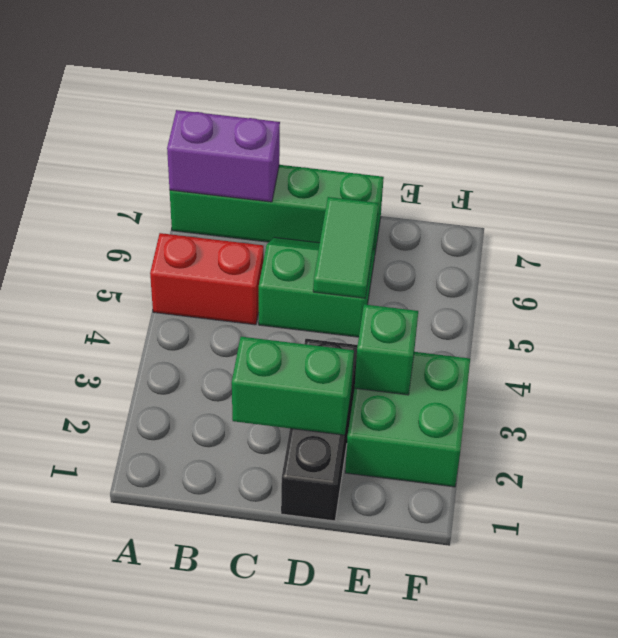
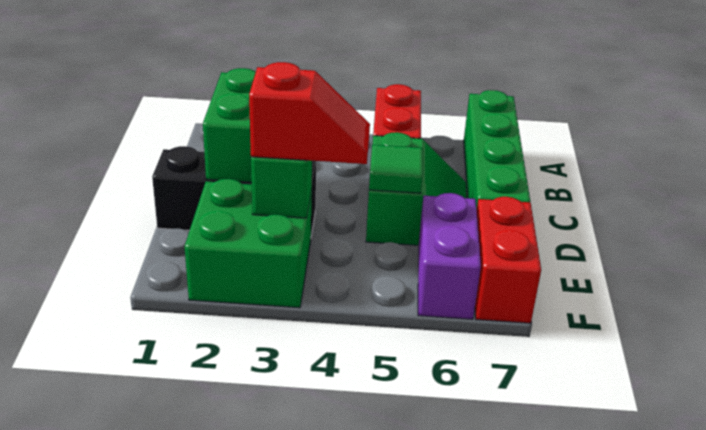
purple 1x2 brick [167,110,280,202] -> purple 1x2 brick moved to [418,193,481,319]
green 1x2 tile [313,197,379,298] -> green 1x1 tile [369,145,423,193]
none -> red 1x2 slope [249,62,370,164]
none -> red 1x2 brick [475,197,541,323]

